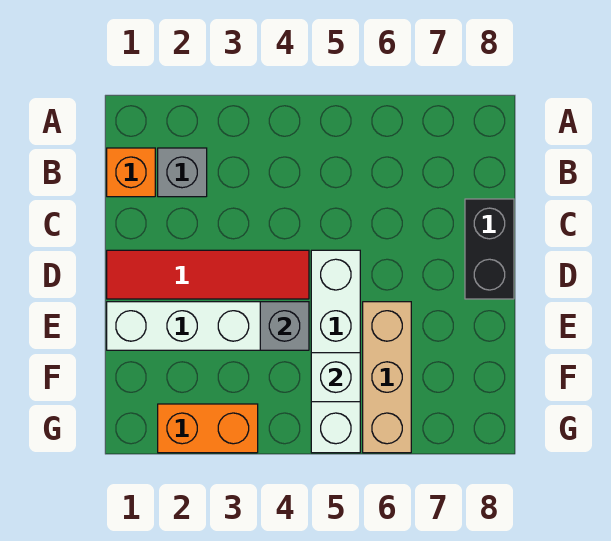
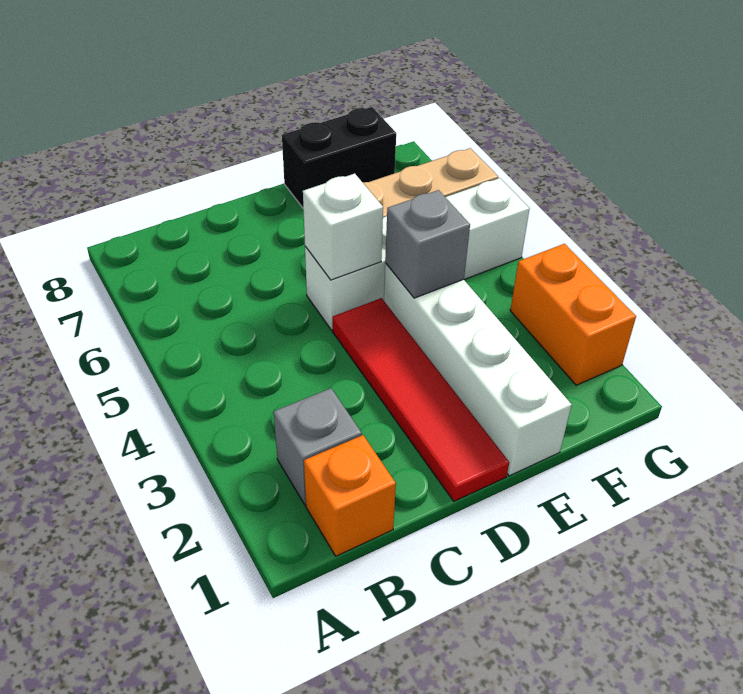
black 1x2 brick [465,199,514,299] -> black 1x2 brick moved to [282,107,396,208]
white 1x1 brick [311,353,360,402] -> white 1x1 brick moved to [303,174,383,280]

